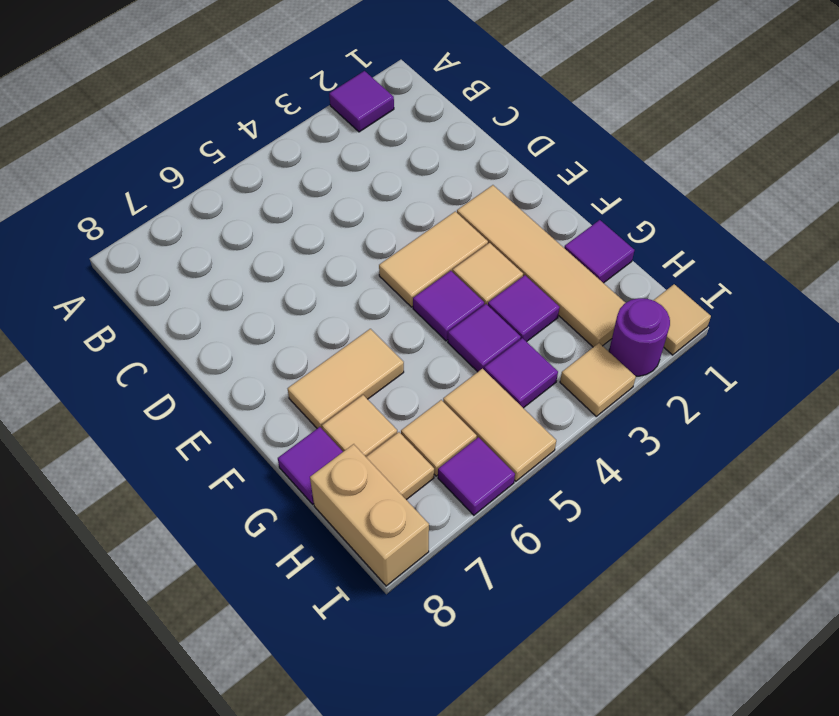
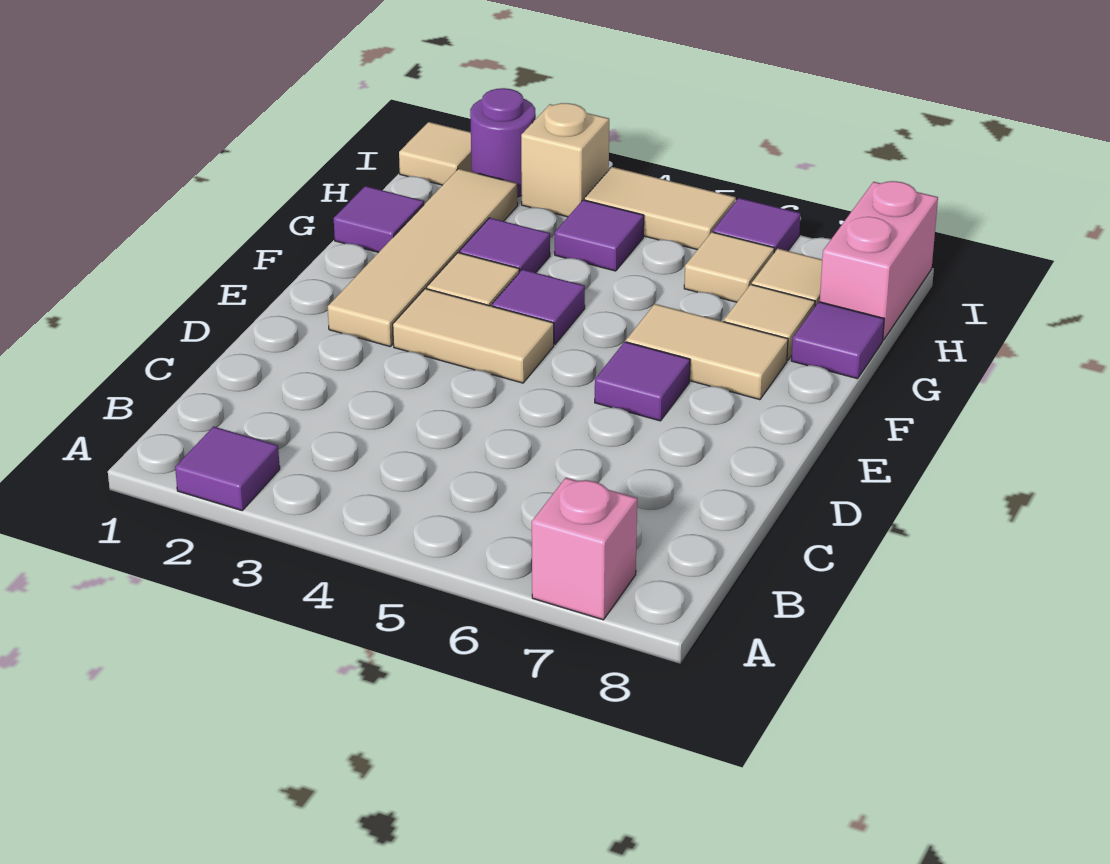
none -> pink 1x1 brick [532,478,637,620]
purple 1x1 tile [448,304,521,372] -> purple 1x1 tile moved to [595,342,690,421]
tan 1x2 tile [443,368,556,481] -> tan 1x2 tile turned to [584,167,736,250]
tan 1x2 brick [310,444,429,586] -> pink 1x2 brick [820,181,938,340]
tan 1x1 tile [560,343,636,416] -> tan 1x1 brick [521,103,609,217]

